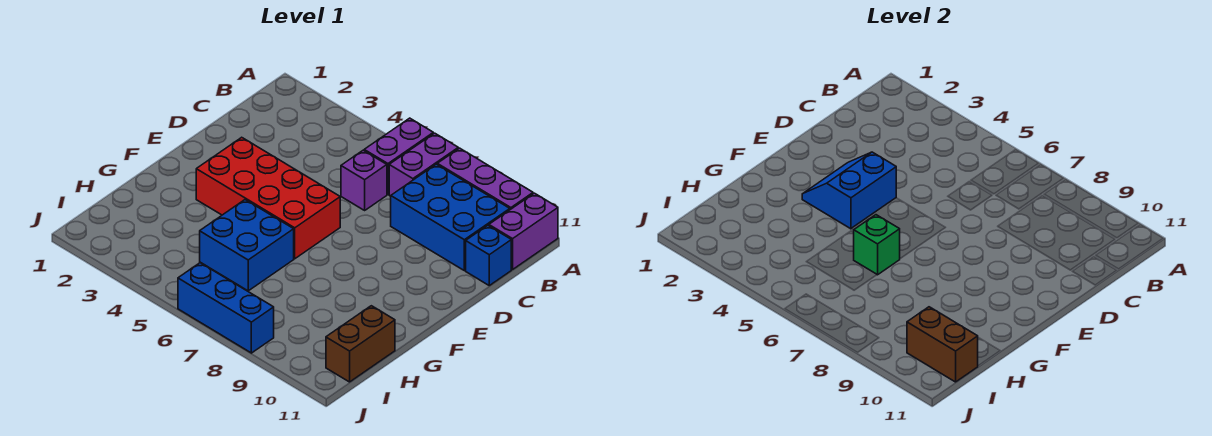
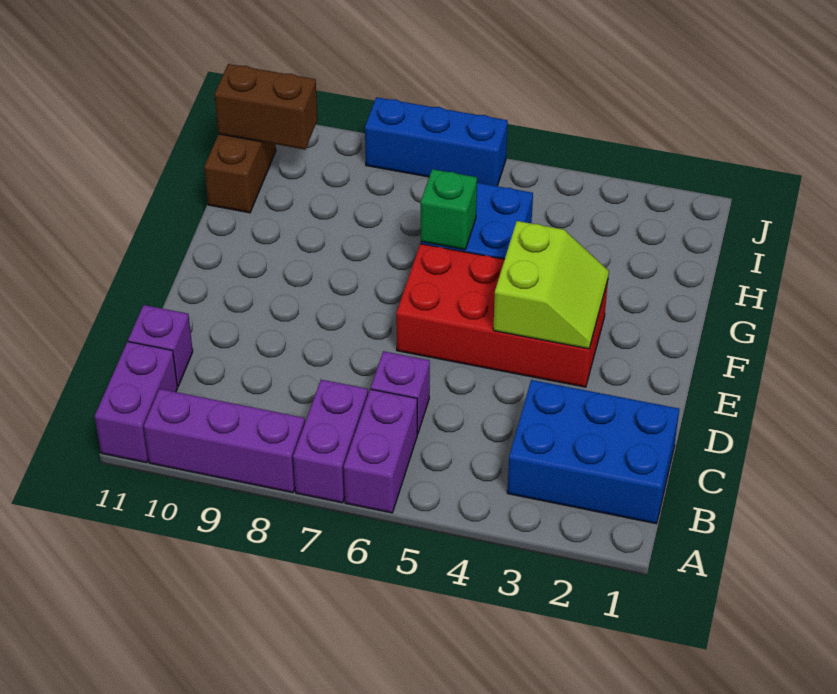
blue 2x3 brick [391,164,510,271] -> blue 2x3 brick moved to [507,380,679,524]
blue 1x1 brick [466,225,511,285] -> purple 1x1 brick [128,305,193,386]
blue 2x2 slope [802,152,896,229] -> lime 2x2 slope [493,221,609,349]

